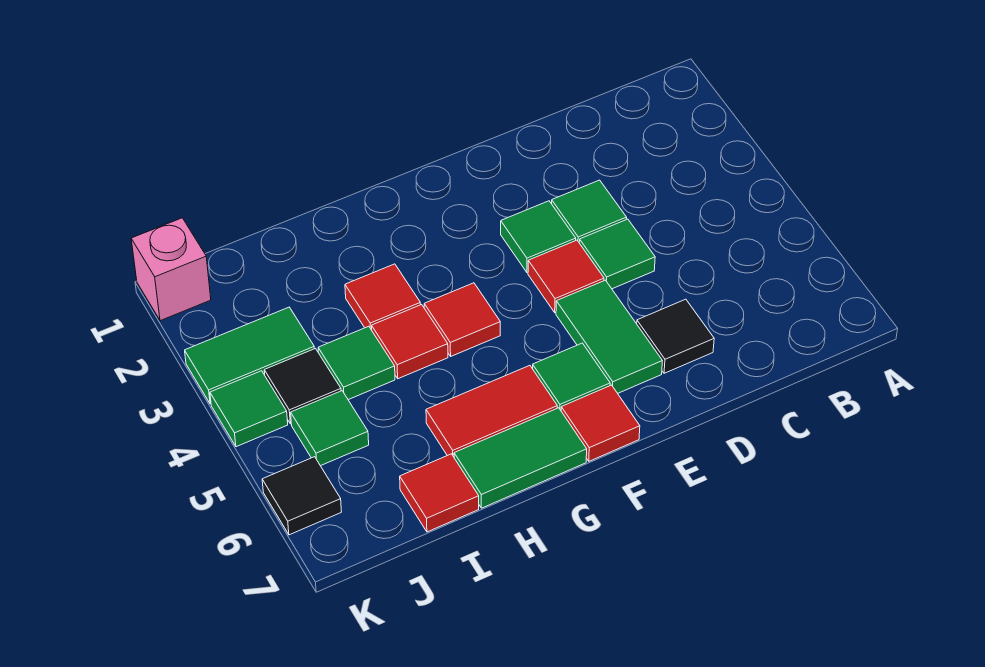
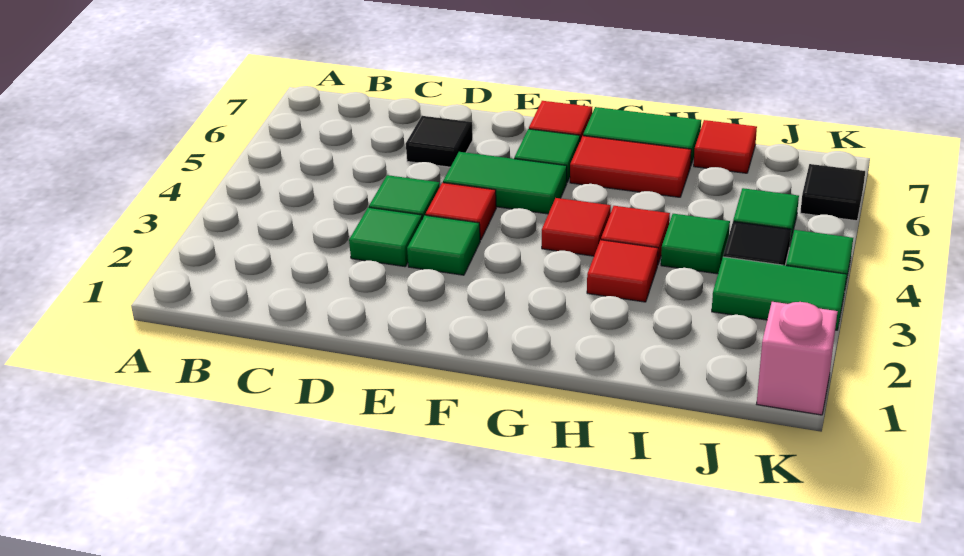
green 1x2 tile [556,280,662,393] -> green 1x2 tile turned to [443,152,567,214]

